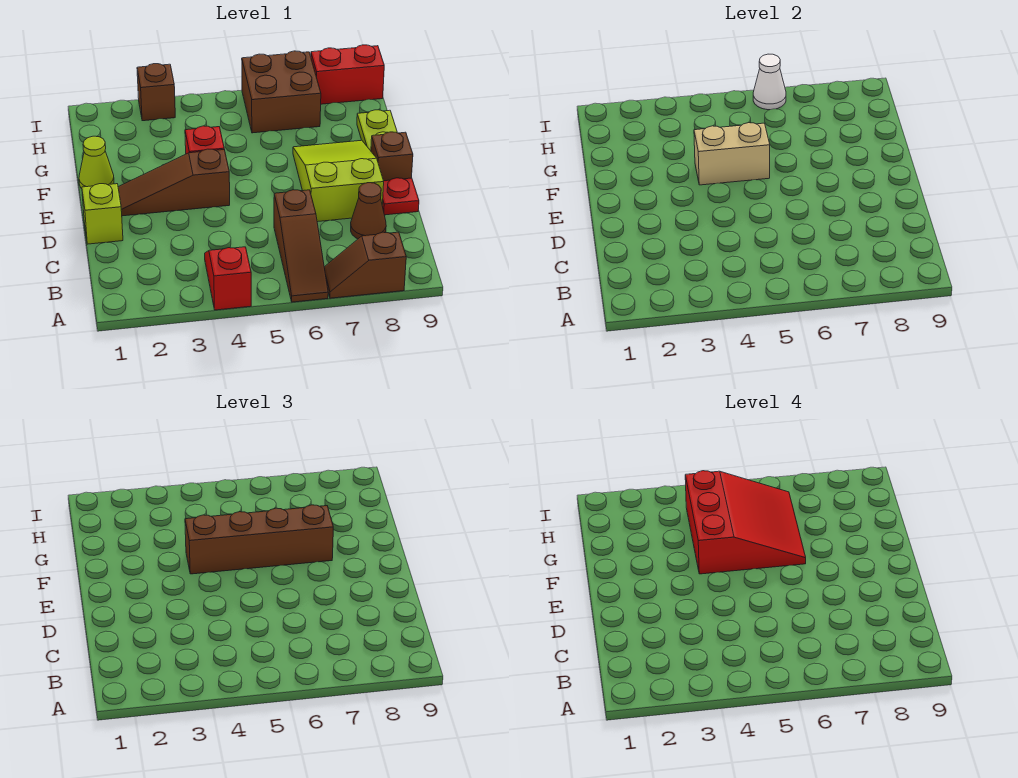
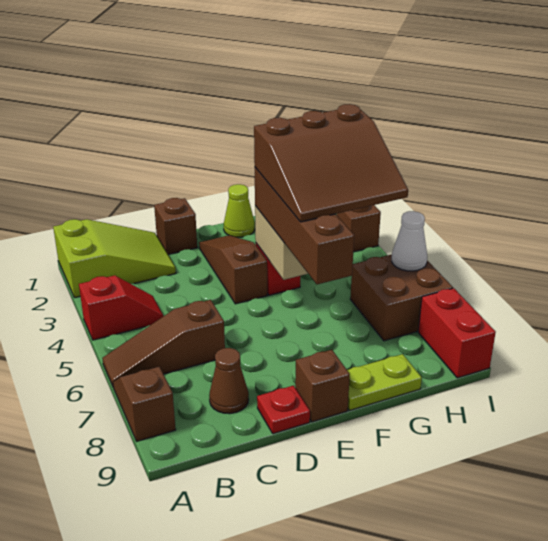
lime 1x1 brick [82,184,123,244] -> brown 1x1 brick [154,198,197,255]
lime 2x3 slope [293,140,384,222] -> lime 2x3 slope moved to [53,219,176,298]
red 3x3 slope [685,471,806,574] -> brown 3x3 slope [254,104,408,222]

